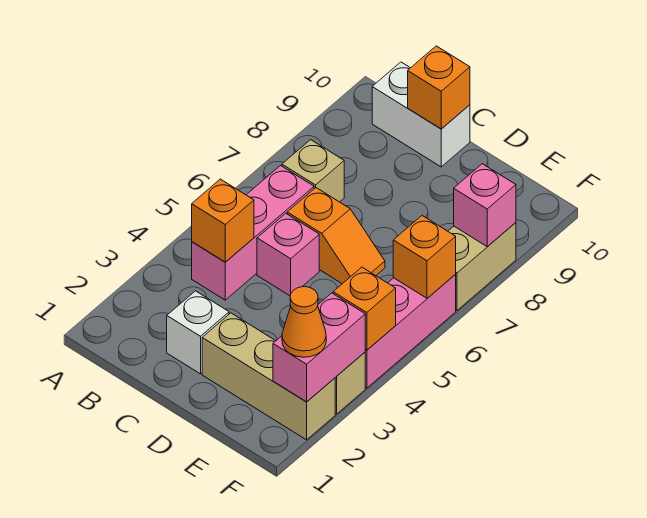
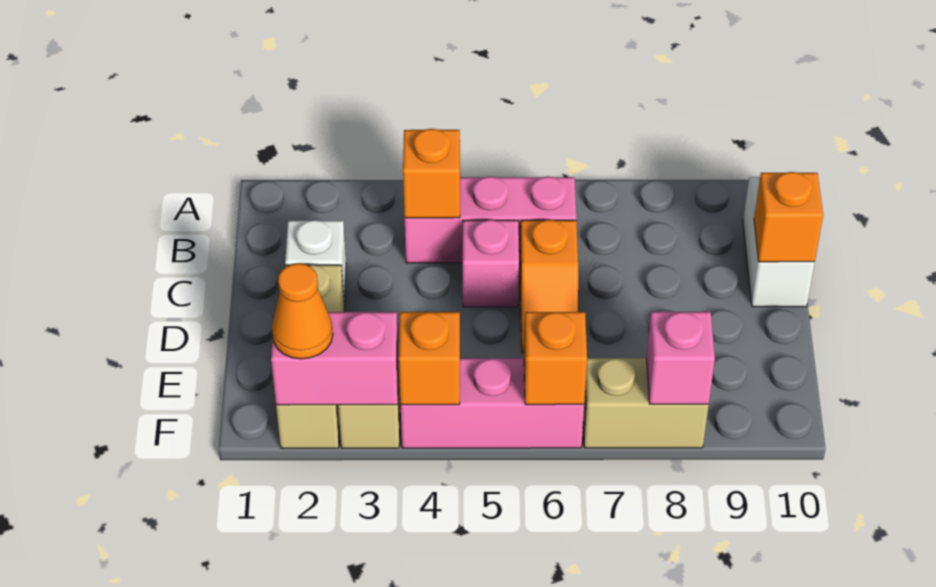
tan 1x1 brick [282,140,344,202] -> none

